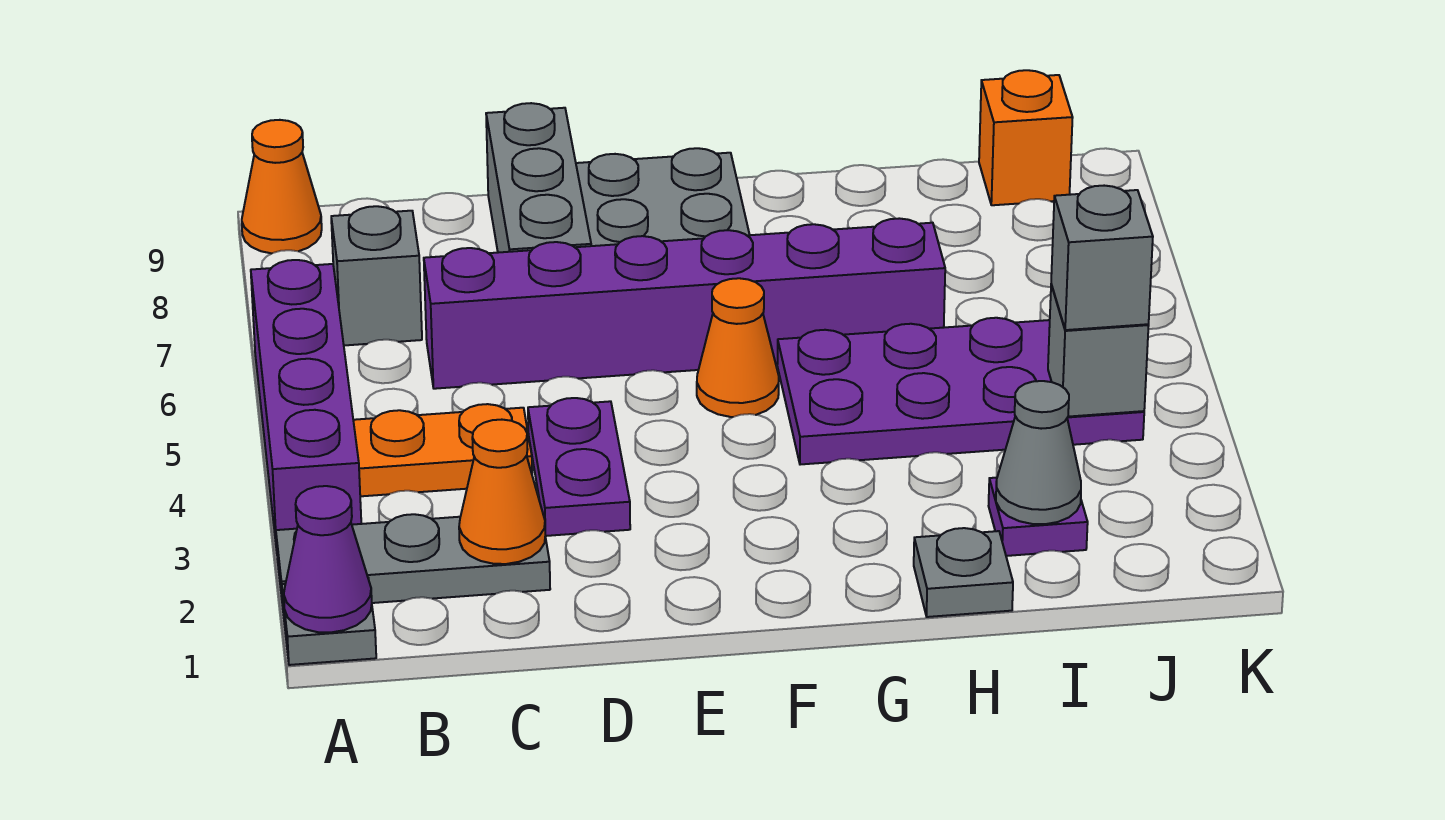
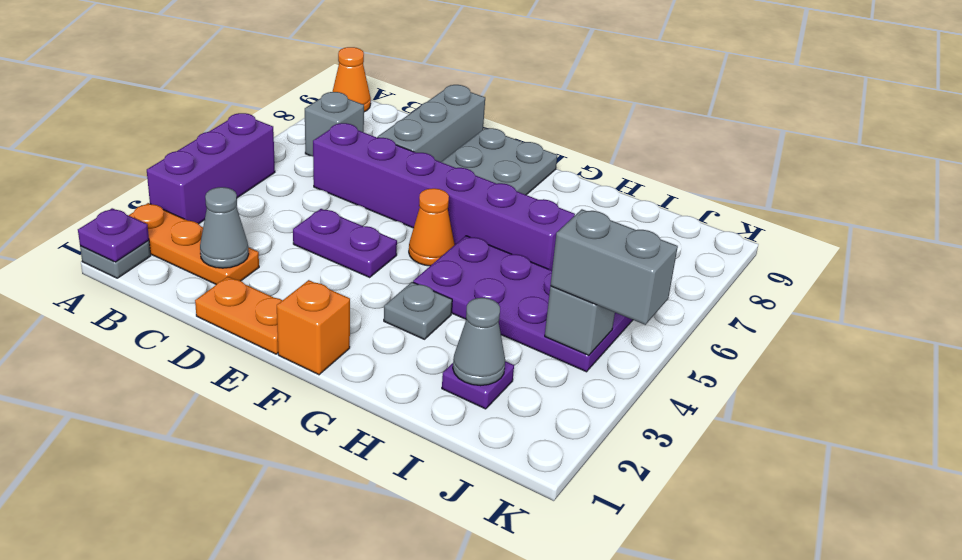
purple 1x1 cone [284,486,372,632] -> purple 1x1 plate [78,208,149,262]
grey 1x3 plate [276,514,550,606] -> orange 1x3 plate [129,203,259,284]
purple 1x4 brick [251,260,361,550] -> purple 1x3 brick [147,113,275,224]
orange 1x2 plate [353,404,532,496] -> orange 1x2 plate moved to [195,277,282,354]
orange 1x1 cone [459,420,545,564] -> grey 1x1 cone [200,187,249,268]
purple 1x2 plate [528,398,630,536] -> purple 1x2 plate turned to [293,209,397,277]
grey 1x1 plate [914,528,1013,617] -> grey 1x1 plate moved to [384,282,452,339]
grey 1x1 brick [1051,186,1153,330] -> grey 1x2 brick [550,209,678,325]
orange 1x1 brick [979,70,1073,205] -> orange 1x1 brick moved to [277,280,350,375]

